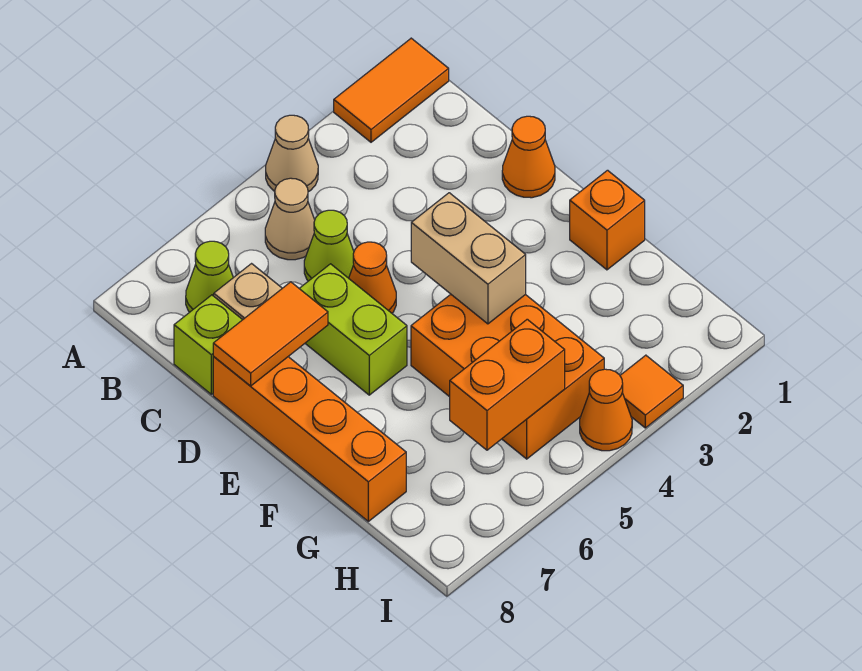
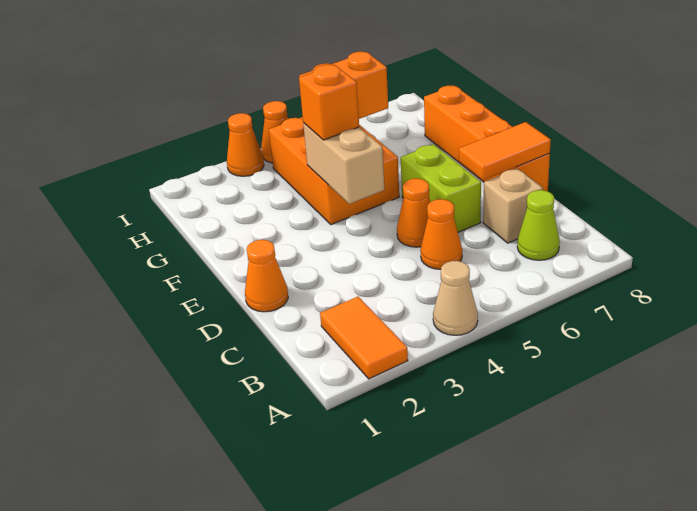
orange 1x2 tile [334,38,449,142] -> orange 1x2 tile turned to [320,297,408,379]
tan 1x1 cone [265,178,315,260] -> none
lime 1x1 cone [304,210,354,281] -> orange 1x1 cone [420,199,462,269]
lime 1x1 brick [174,295,242,394] -> none
orange 1x1 brick [570,170,645,270] -> orange 1x1 brick moved to [299,65,359,140]
orange 1x1 tile [620,355,683,428] -> orange 1x1 cone [227,113,264,176]

